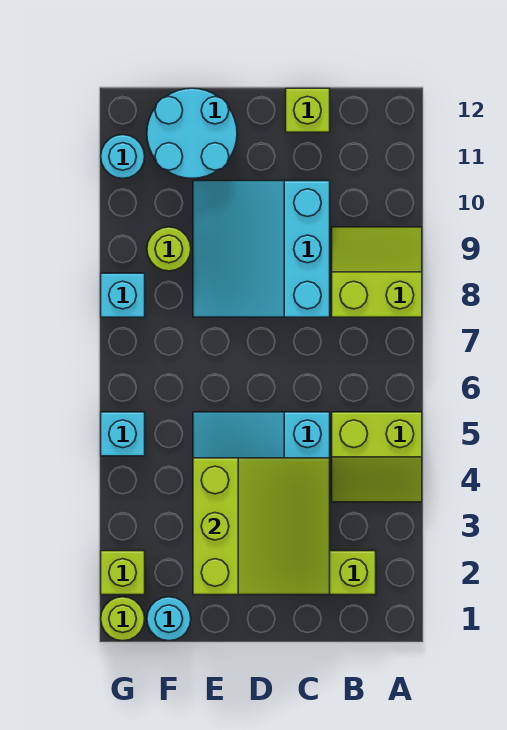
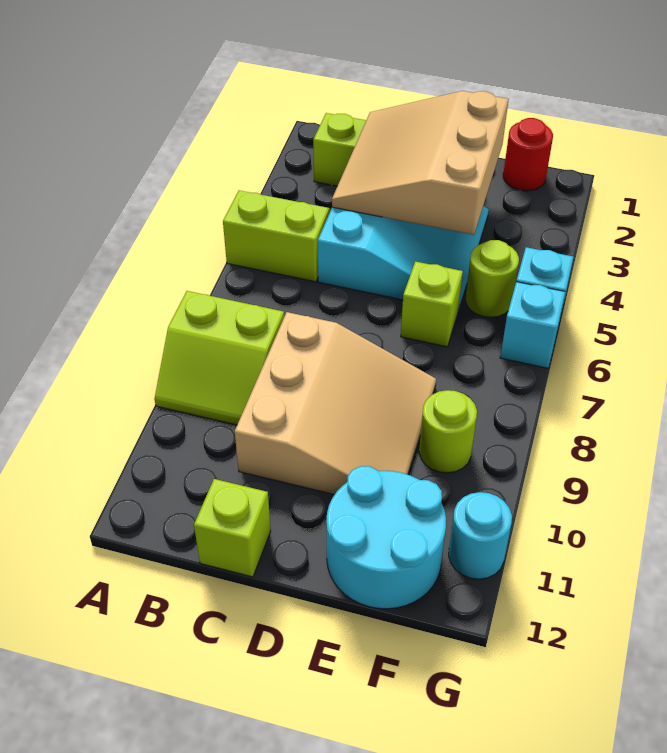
lime 3x3 slope [193,458,330,595] -> tan 3x3 slope [332,91,509,235]
cyan 3x3 slope [193,181,330,317] -> tan 3x3 slope [235,312,436,495]
cyan 1x1 round brick [147,597,191,641] -> red 1x1 round brick [503,118,553,191]
lime 1x1 round brick [101,597,145,641] -> lime 1x1 round brick moved to [465,240,519,317]
lime 1x1 brick [101,551,145,595] -> lime 1x1 brick moved to [401,261,463,347]
cyan 1x1 brick [101,273,145,317] -> cyan 1x1 brick moved to [500,282,565,368]

